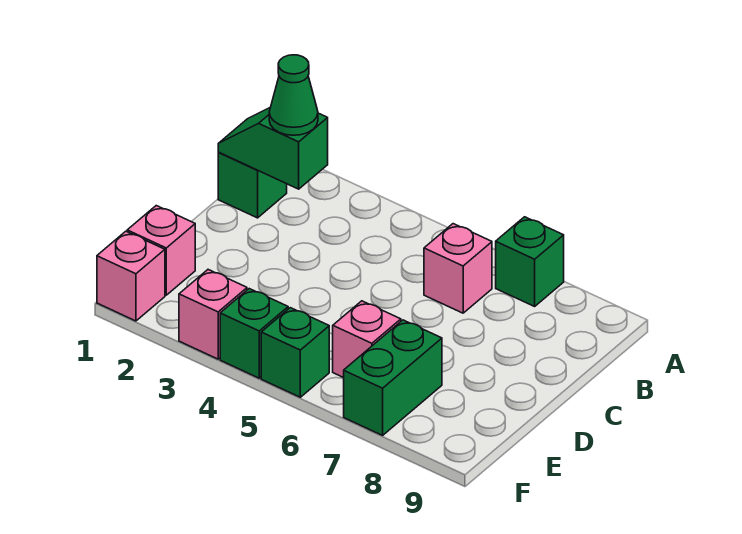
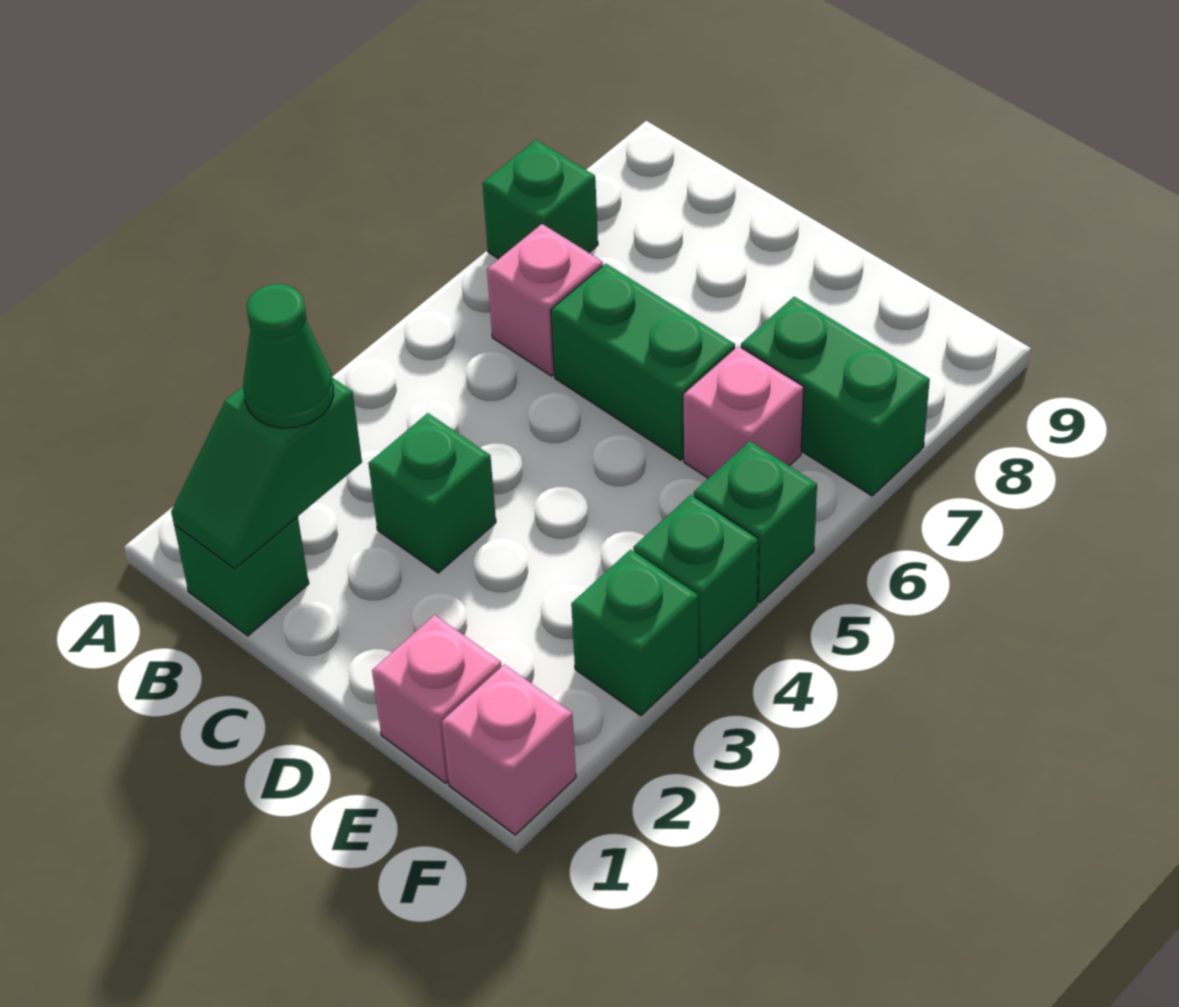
none -> green 1x1 brick [368,413,496,573]
none -> green 1x2 brick [551,264,735,460]
pink 1x1 brick [179,270,247,359] -> green 1x1 brick [571,550,698,716]

